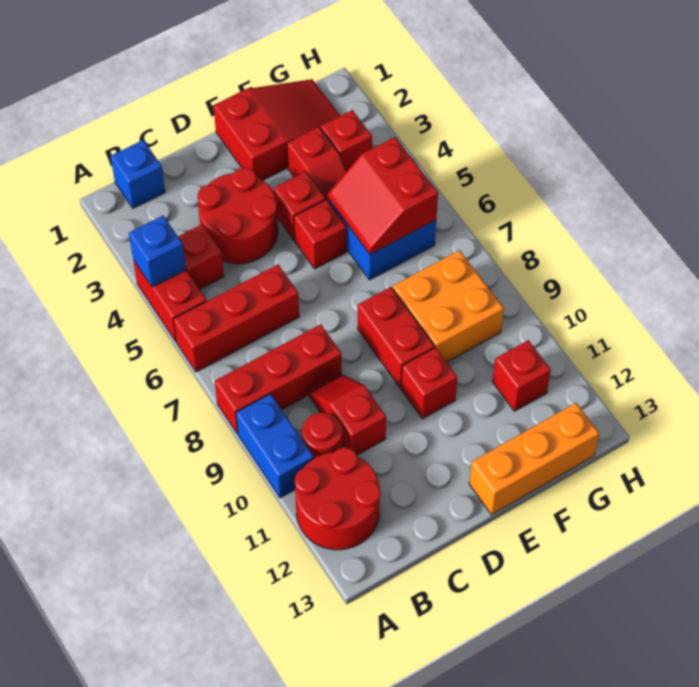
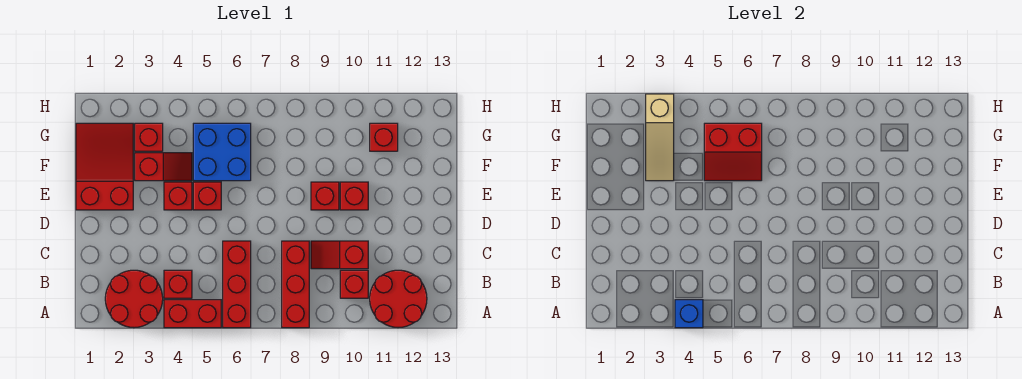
blue 1x2 brick [236,394,314,498] -> none
blue 1x1 brick [111,140,165,208] -> none
red 1x1 round brick [302,413,343,458] -> red 1x1 brick [340,270,368,298]
red 2x2 round brick [197,168,278,264] -> red 2x2 round brick moved to [105,270,163,328]
red 1x2 brick [358,287,435,388] -> red 1x1 brick [311,182,339,210]
orange 1x3 brick [469,403,599,515] -> none
none -> tan 1x3 slope [646,94,674,181]
orange 2x2 brick [393,250,504,362] -> none

